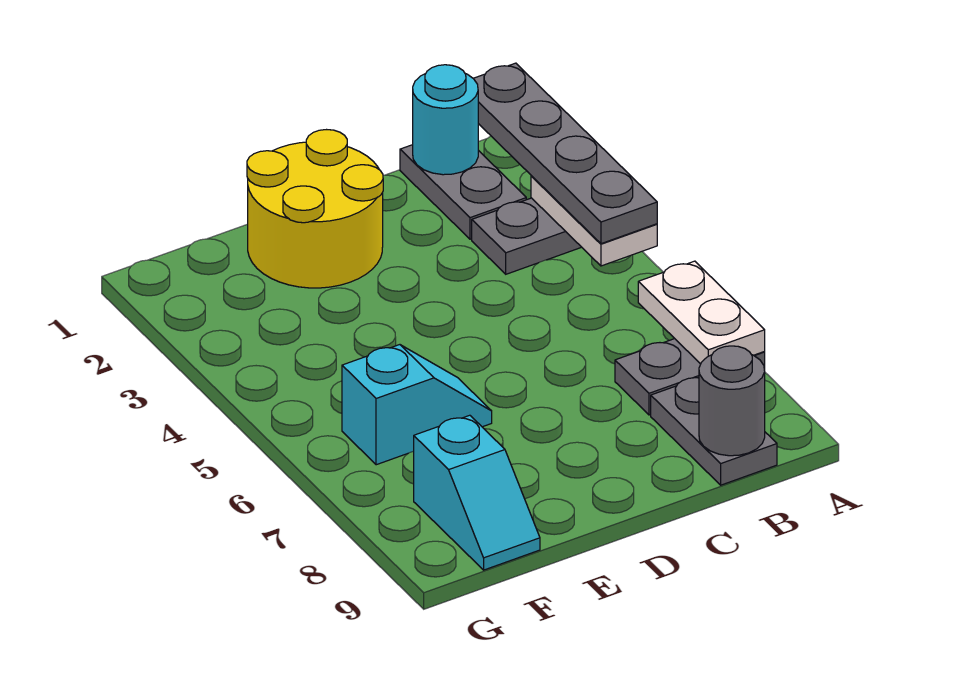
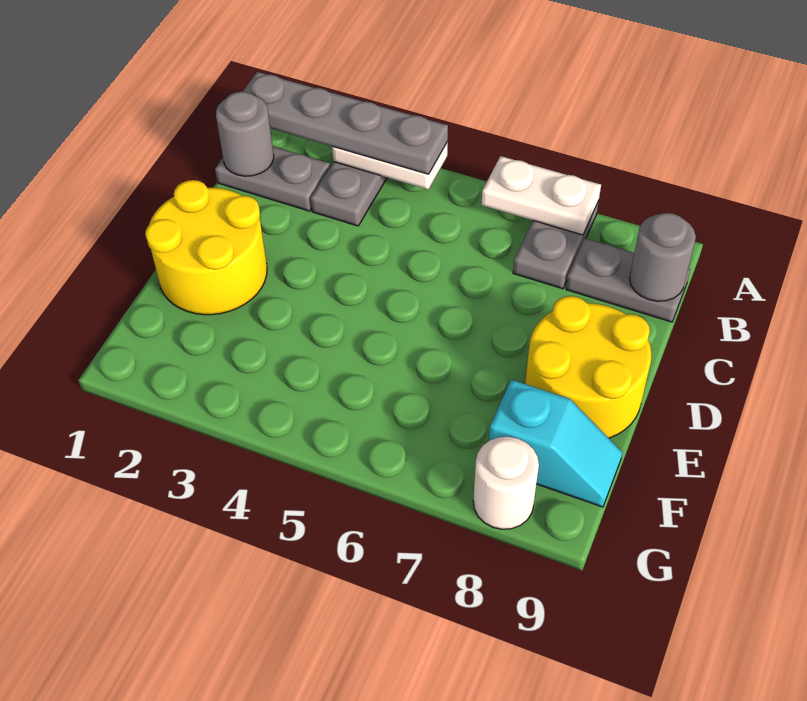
cyan 1x1 round brick [413,65,478,175] -> grey 1x1 round brick [216,92,274,176]
none -> yellow 2x2 round brick [525,296,651,438]
cyan 1x2 slope [342,345,492,465] -> none
none -> white 1x1 round brick [473,437,539,529]

